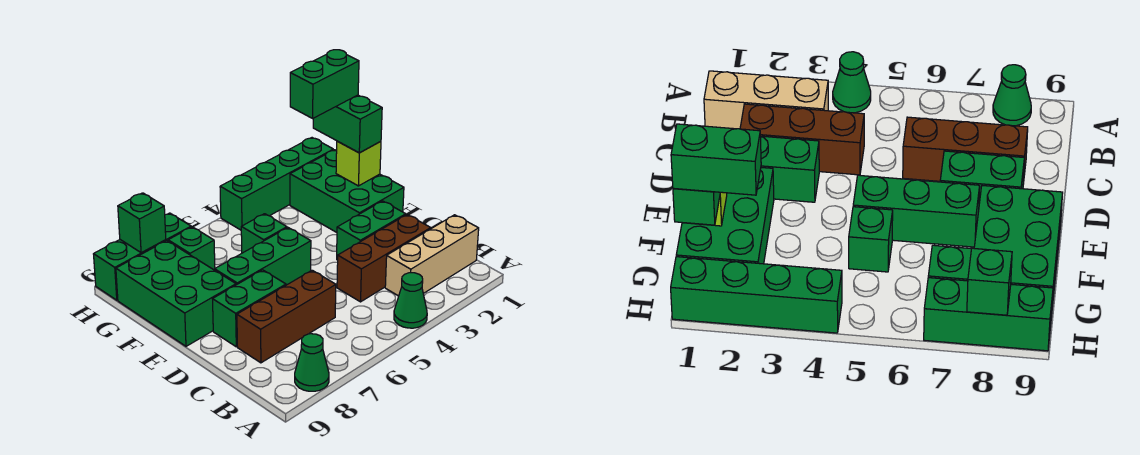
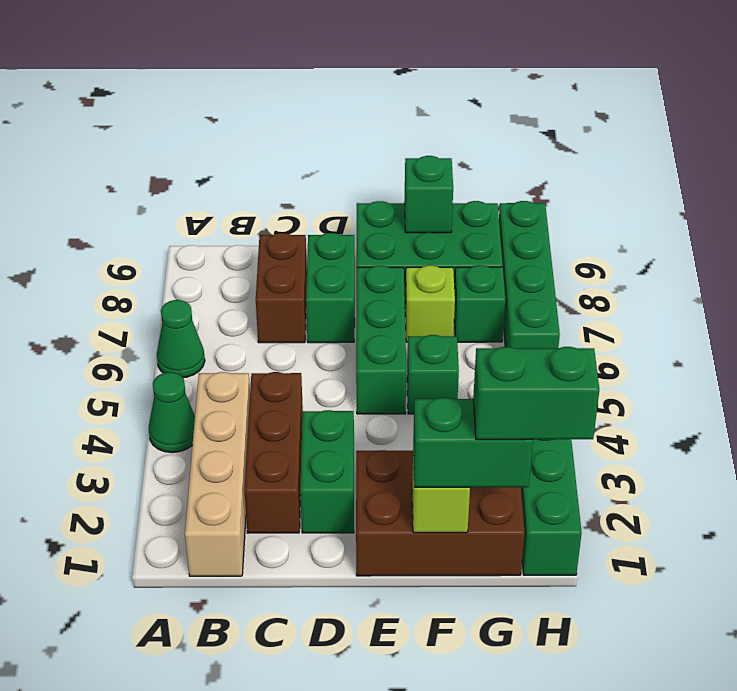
green 1x1 cone [295,334,329,391] -> green 1x1 cone moved to [157,300,205,378]
tan 1x3 brick [385,215,479,296] -> tan 1x4 brick [185,372,250,576]
brown 1x3 brick [237,270,336,363] -> brown 1x2 brick [256,233,307,343]
green 2x3 brick [290,150,404,232] -> brown 2x3 brick [356,450,525,576]
none -> lime 1x1 brick [405,265,455,342]
green 1x2 brick [290,50,359,118] -> green 1x2 brick turned to [473,347,599,440]
green 1x3 brick [94,213,191,300] -> green 1x4 brick [499,201,560,348]
green 1x1 brick [118,193,166,253] -> green 1x1 brick moved to [404,156,453,233]

